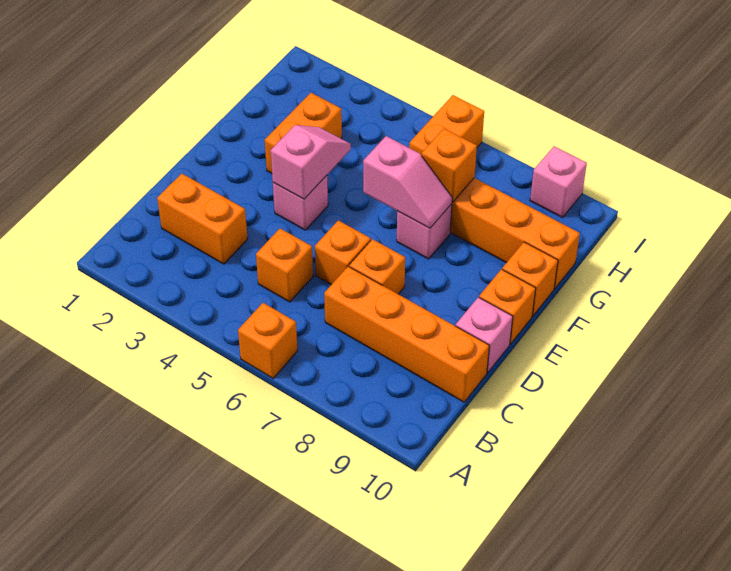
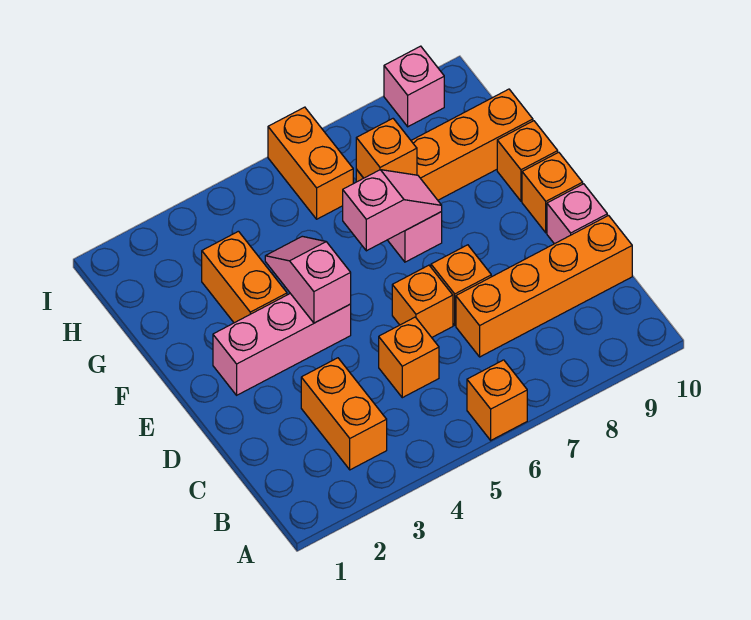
orange 1x2 brick [157,174,248,264] -> orange 1x2 brick turned to [301,358,387,470]
pink 1x1 brick [273,176,328,230] -> pink 1x3 brick [213,294,351,395]

